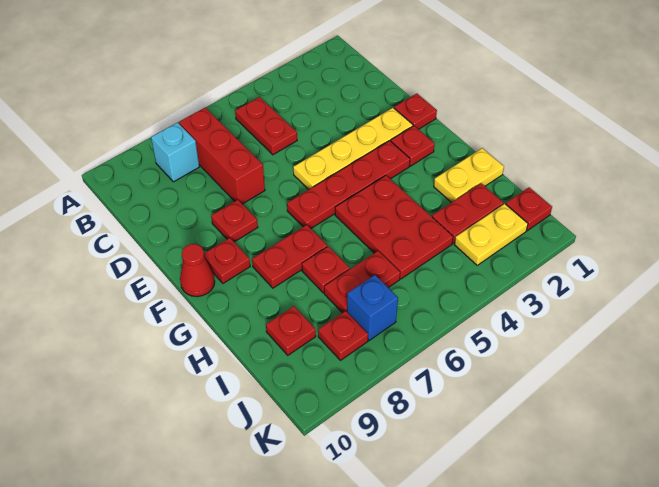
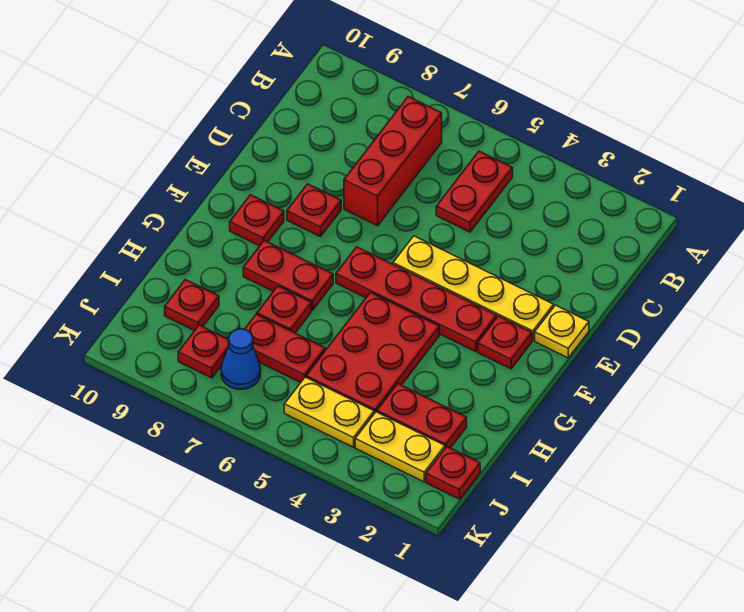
cyan 1x1 brick [151,122,199,182] -> none
red 1x1 plate [394,94,437,129] -> yellow 1x1 plate [535,305,589,358]
red 1x1 cone [180,244,215,297] -> none
yellow 1x2 plate [434,148,504,203] -> yellow 1x2 plate moved to [284,377,374,447]
blue 1x1 brick [347,275,398,340] -> blue 1x1 cone [221,329,261,389]

